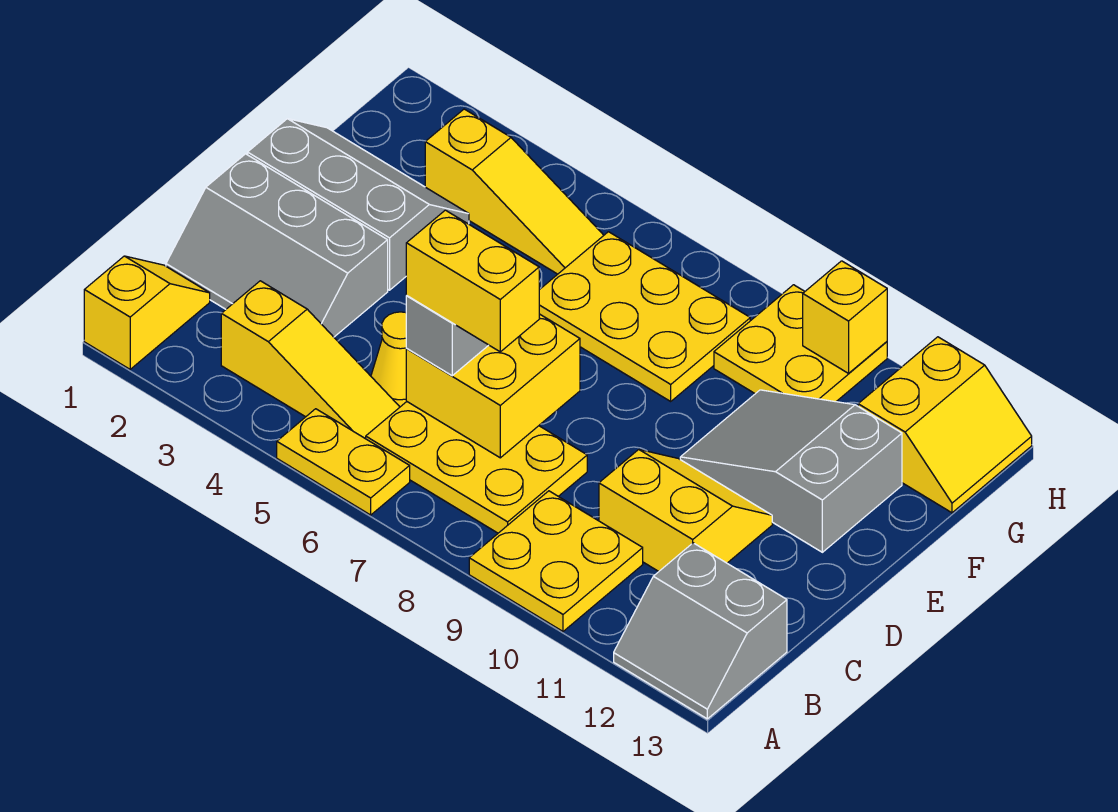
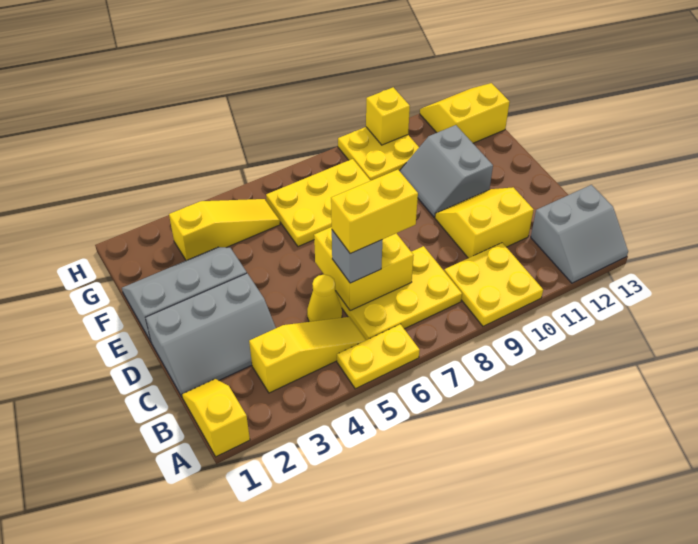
grey 2x3 slope [680,390,902,552] -> grey 2x2 slope [400,125,493,217]
yellow 2x2 slope [858,337,1032,513] -> yellow 2x2 slope turned to [420,83,509,143]

